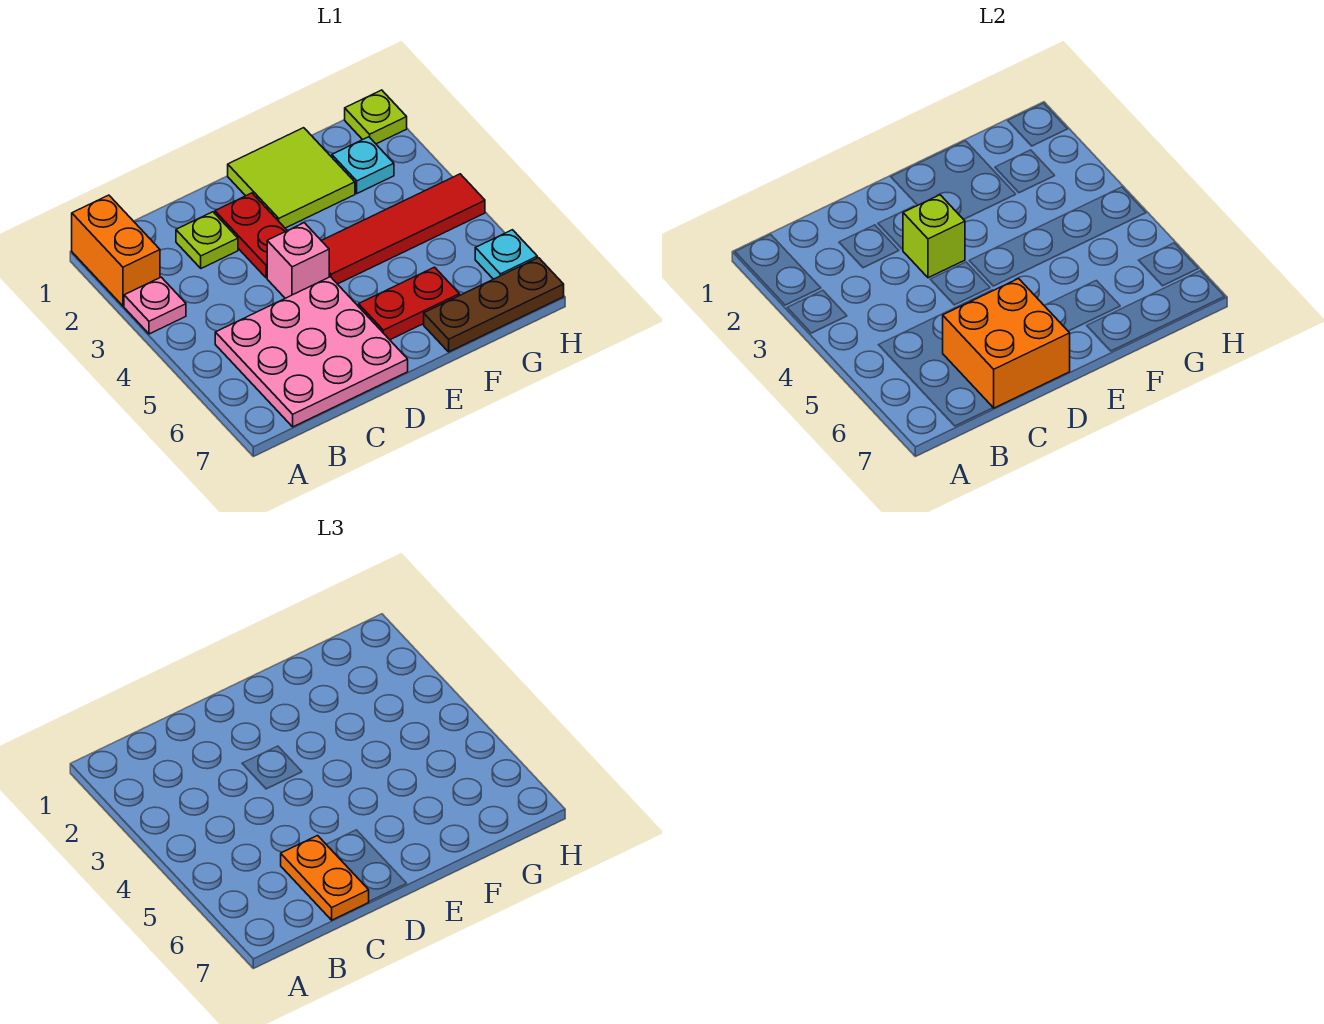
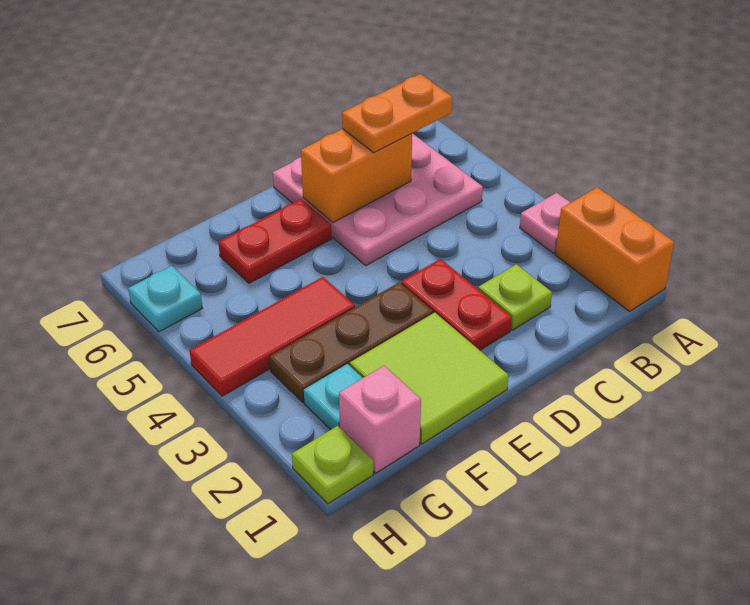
orange 2x2 brick [943,279,1070,408] -> orange 1x2 brick [301,129,412,222]
orange 1x2 plate [281,836,369,920] -> orange 1x2 plate turned to [342,74,452,153]
lime 1x1 brick [903,195,965,278] -> none
pink 1x1 brick [267,223,329,298] -> pink 1x1 brick moved to [339,366,421,473]
red 1x4 tile [321,174,485,284] -> red 1x3 tile [190,277,355,396]
brown 1x3 plate [424,258,564,352] -> brown 1x3 plate moved to [269,282,433,402]

